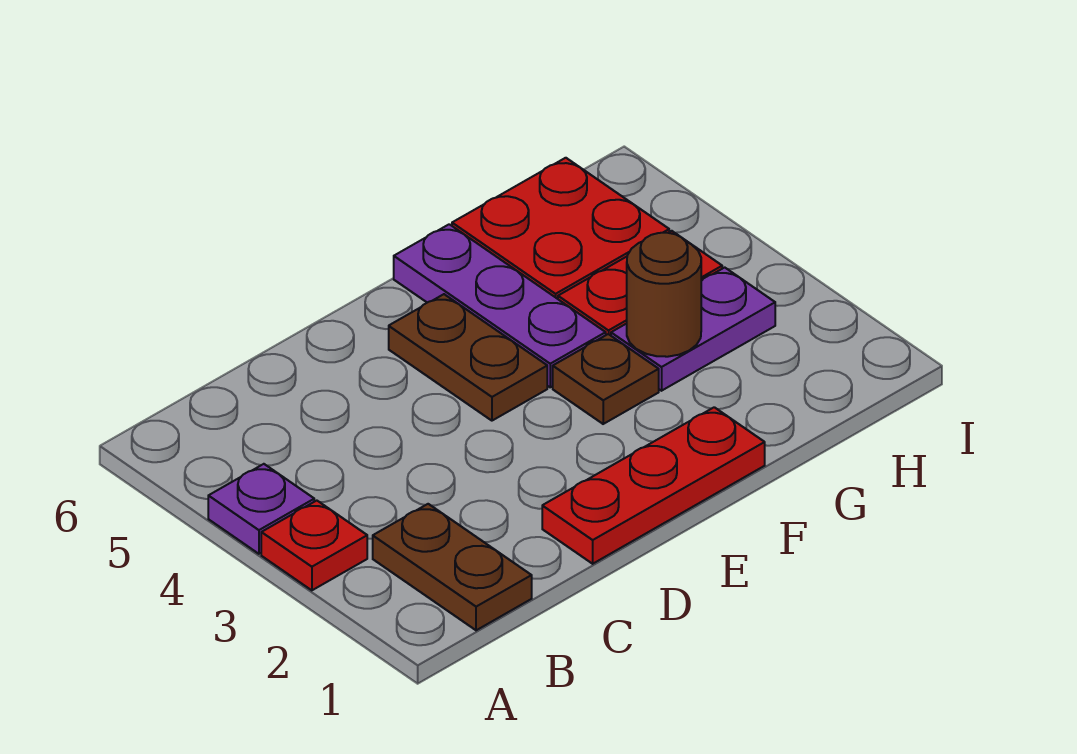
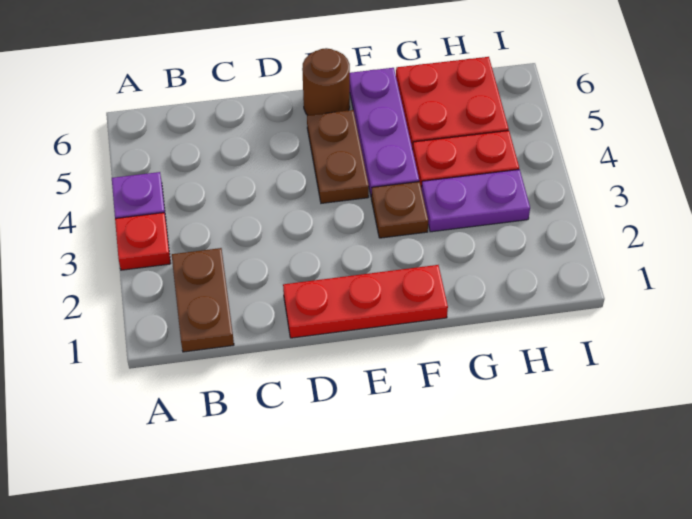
brown 1x1 round brick [627,233,701,357] -> brown 1x1 round brick moved to [302,48,350,115]

